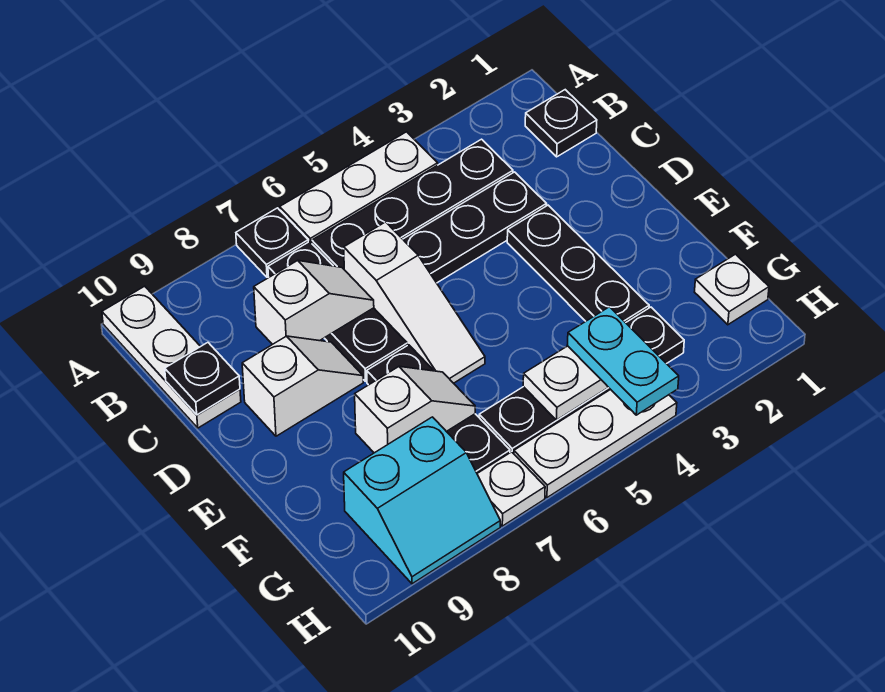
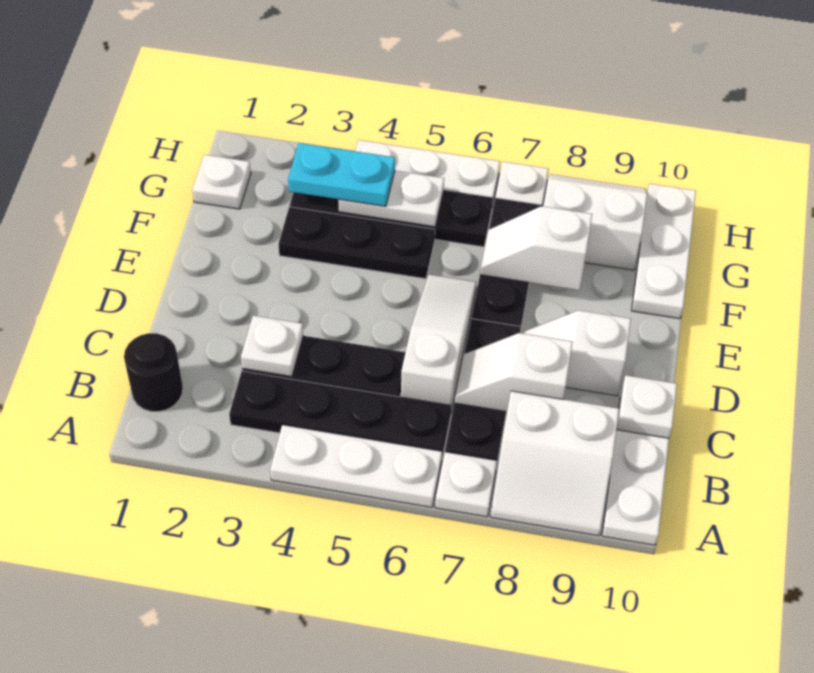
black 1x1 plate [236,208,308,277] -> white 1x1 plate [435,452,497,517]
none -> white 2x2 slope [490,391,619,536]
black 1x1 plate [525,90,597,157] -> black 1x1 round brick [124,333,183,412]
none -> white 1x1 plate [241,316,303,377]
black 1x1 plate [165,343,240,415] -> white 1x1 plate [617,375,677,438]
black 1x3 plate [507,205,649,323] -> black 1x3 plate turned to [279,207,435,279]
none -> white 1x3 plate [631,183,696,319]
cyan 1x2 plate [567,307,679,415] -> cyan 1x2 plate turned to [288,143,395,206]
cyan 2x2 slope [344,417,500,584] -> white 2x2 slope [544,174,647,270]

